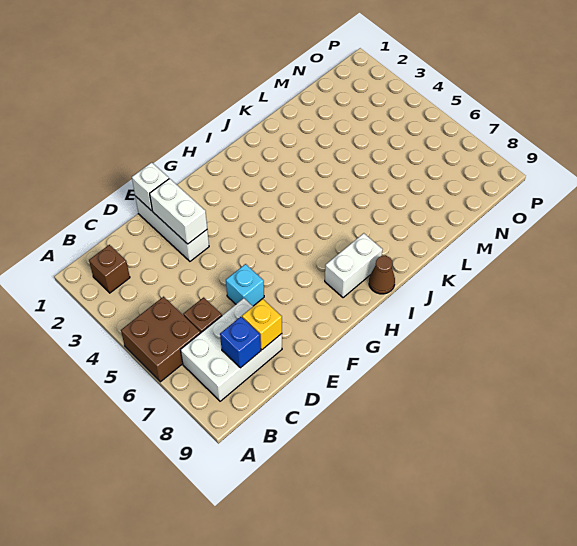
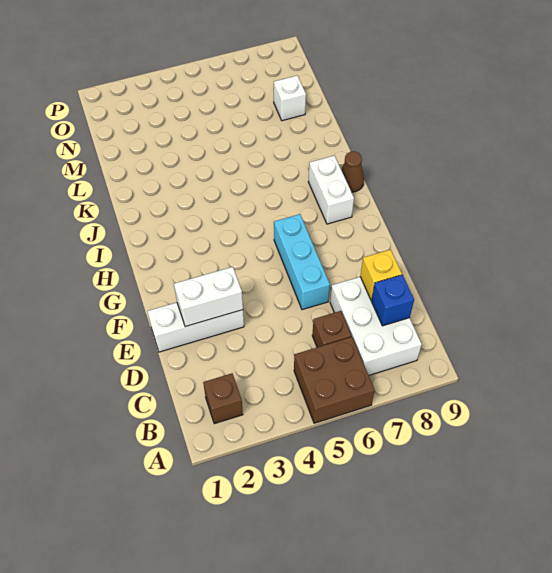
white 1x1 brick [132,162,169,211] -> white 1x1 brick moved to [273,76,306,121]
cyan 1x1 brick [226,264,264,306] -> cyan 1x3 brick [274,214,330,310]

